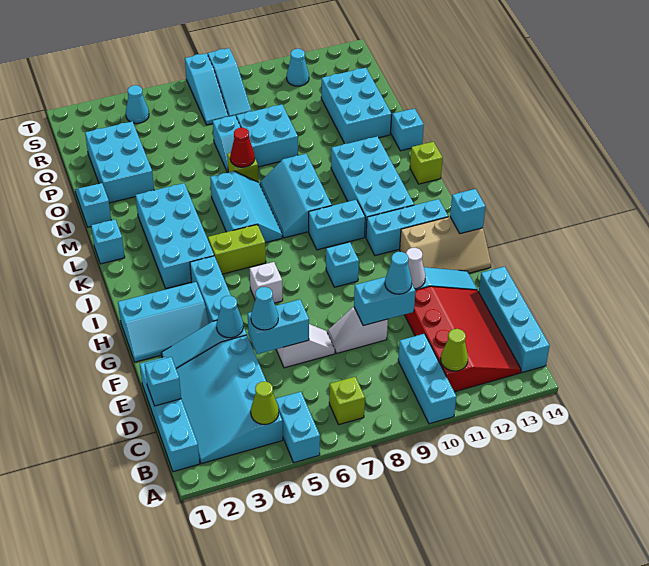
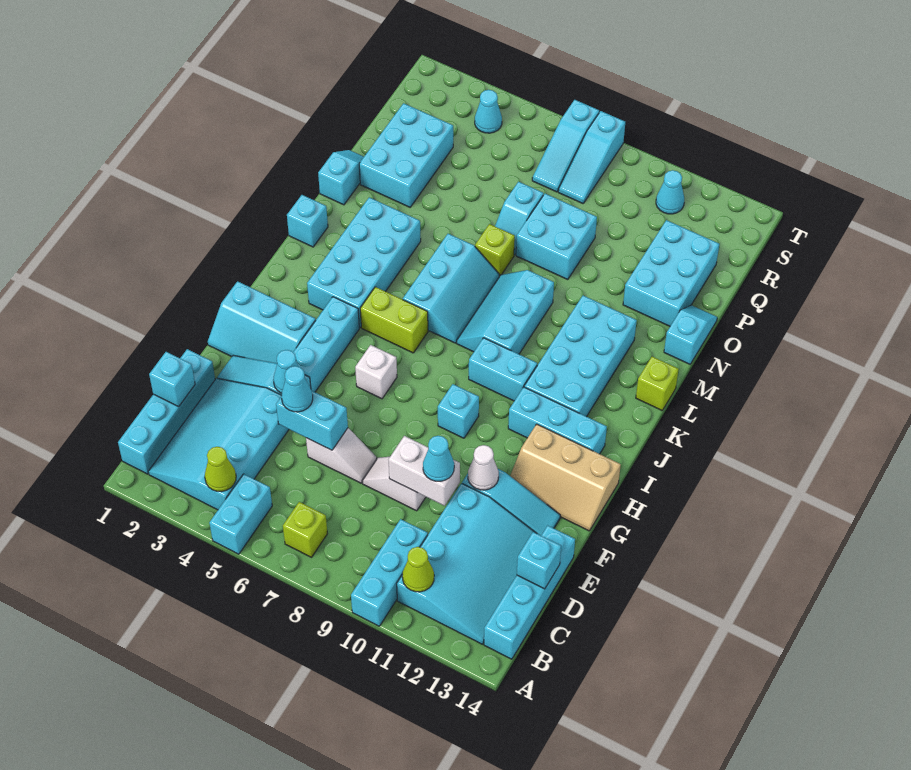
red 3x4 slope [404,286,521,392] -> cyan 3x4 slope [397,483,536,644]
cyan 1x2 brick [354,277,416,326] -> white 1x2 brick [388,436,460,506]
cyan 1x1 brick [450,189,486,234] -> cyan 1x1 brick moved to [517,532,561,589]
red 1x1 cone [230,128,255,167] -> none

